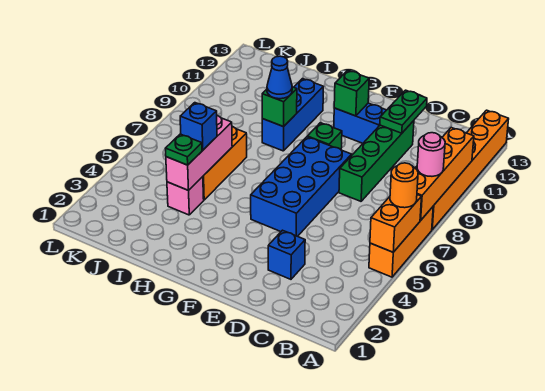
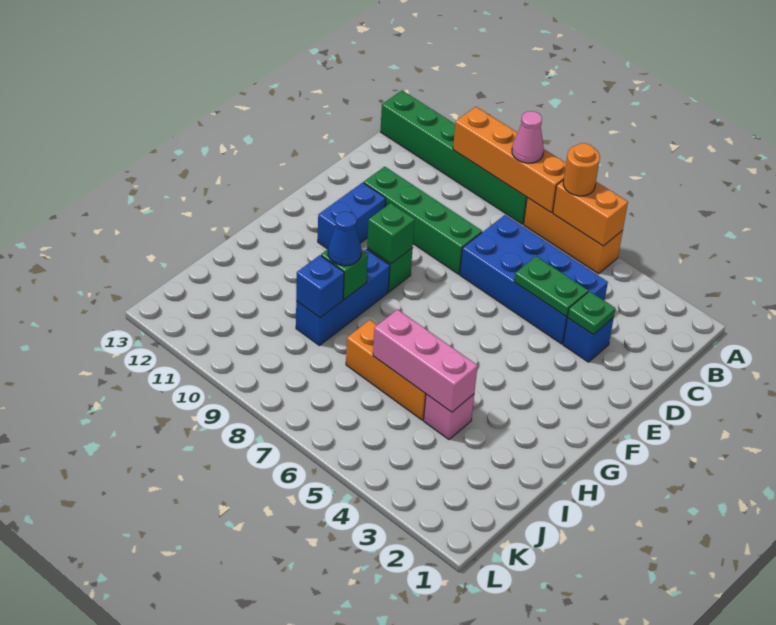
orange 1x6 brick [432,110,509,230] -> green 1x6 brick [380,91,527,224]
pink 1x1 round brick [417,133,445,176] -> pink 1x1 cone [512,111,544,163]
green 1x2 plate [380,90,427,133] -> green 1x2 plate moved to [514,256,588,316]
blue 2x4 brick [251,137,352,236] -> blue 2x4 brick moved to [460,215,608,344]
green 1x1 brick [334,70,369,116] -> green 1x1 brick moved to [367,203,415,264]
blue 1x3 brick [262,79,323,151] -> blue 1x3 brick turned to [296,249,390,346]
green 1x1 plate [165,134,202,165] -> green 1x1 plate moved to [567,291,615,335]
blue 1x1 brick [180,103,217,150] -> blue 1x1 brick moved to [296,255,344,318]

